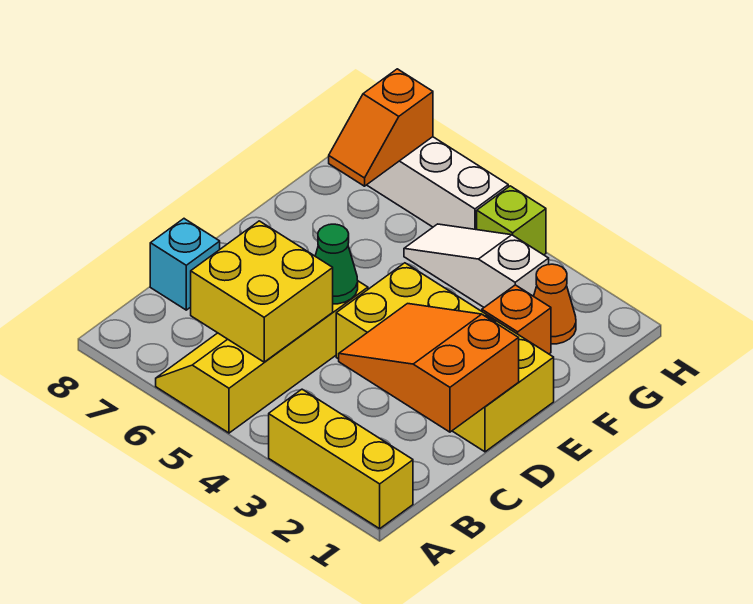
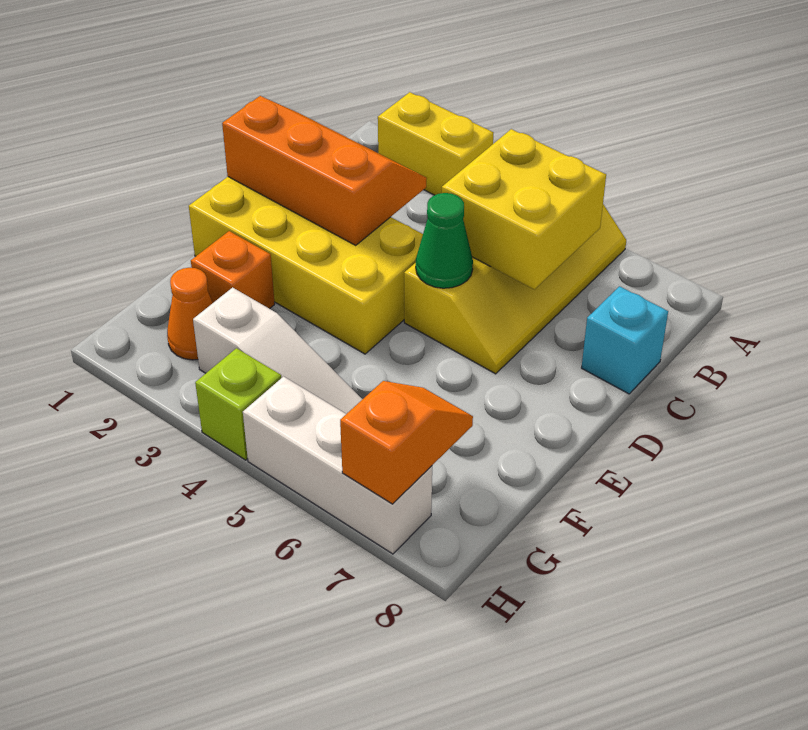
yellow 1x3 brick [269,389,413,529] -> yellow 1x2 brick [378,92,493,195]
orange 2x3 slope [339,304,519,432] -> orange 2x3 slope turned to [222,96,427,245]

